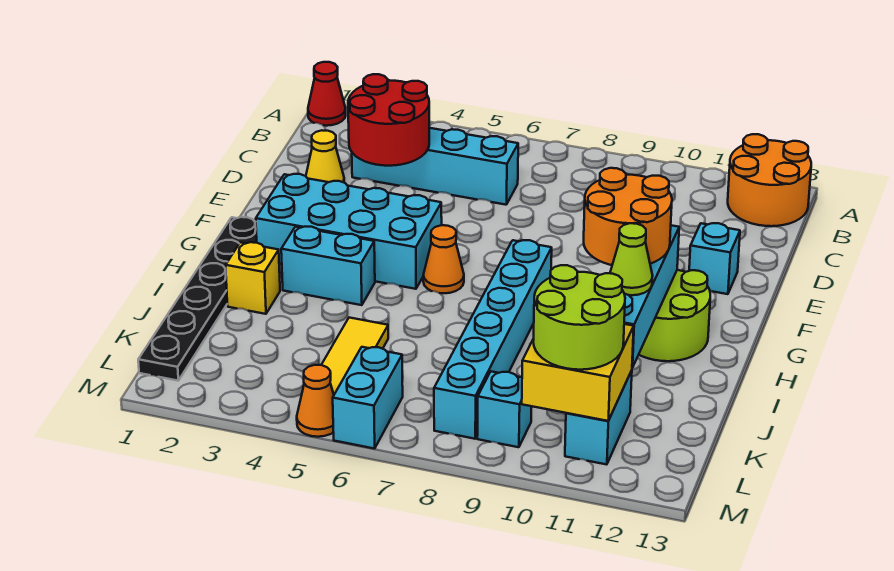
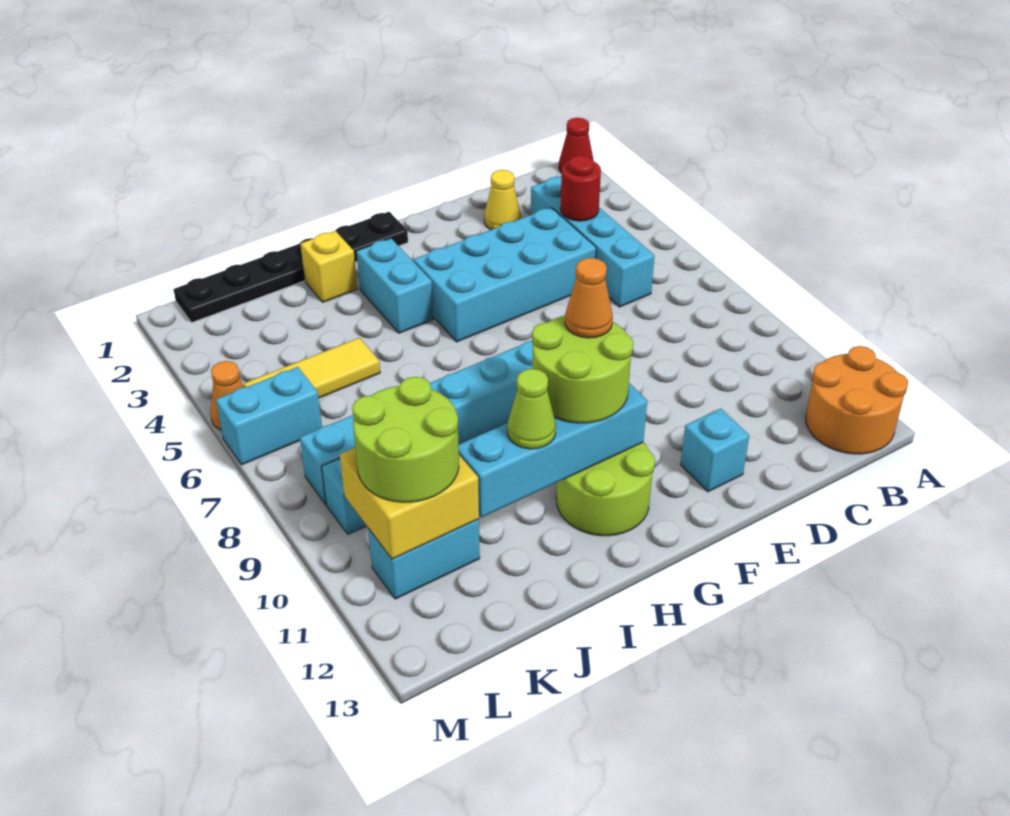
red 2x2 round brick [348,74,429,166] -> red 1x1 round brick [560,155,601,221]
cyan 2x4 brick [256,174,442,289] -> cyan 2x4 brick turned to [413,207,596,342]
orange 1x1 cone [423,225,464,293] -> orange 1x1 cone moved to [565,258,613,338]
orange 2x2 round brick [584,168,672,265] -> lime 2x2 round brick [532,316,633,423]

